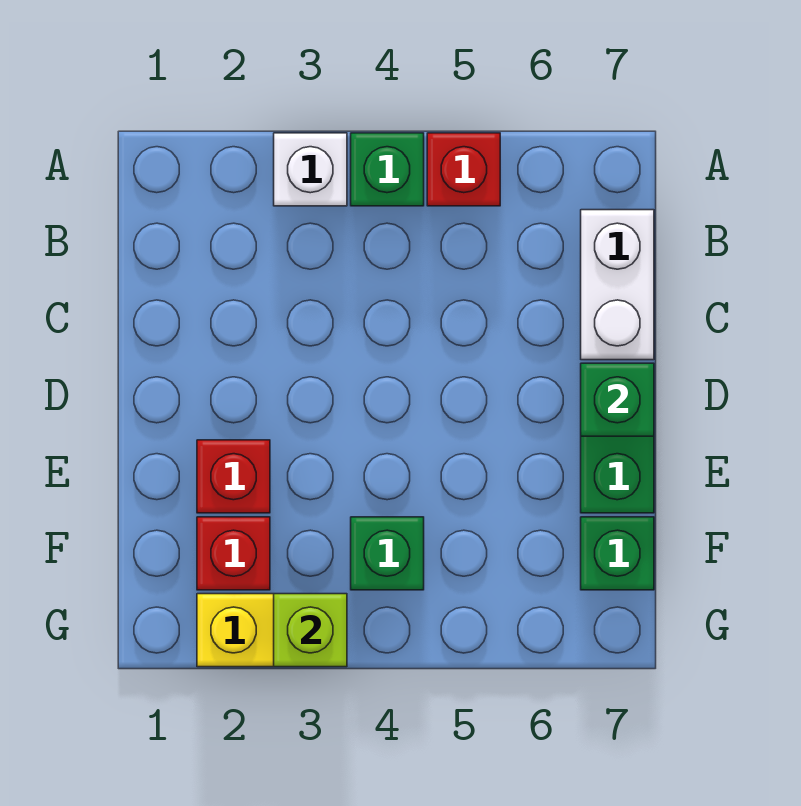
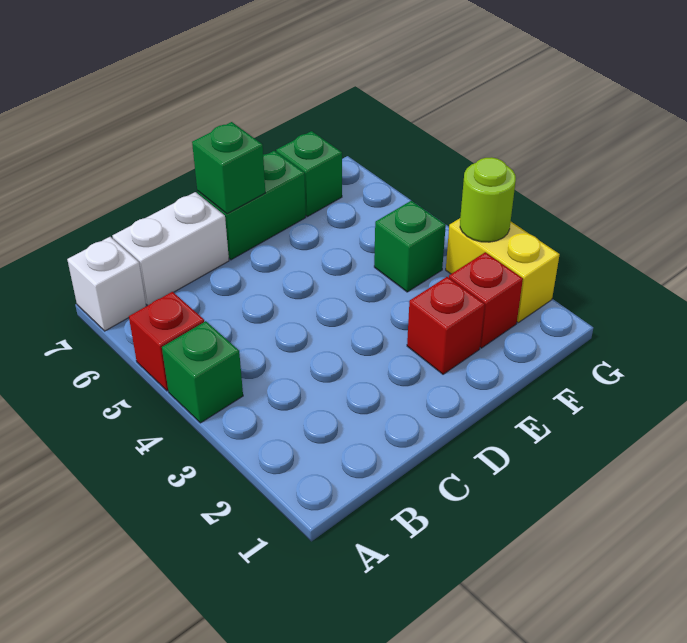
white 1x1 brick [274,133,347,206] -> white 1x1 brick moved to [67,237,146,331]
lime 1x1 brick [274,594,347,667] -> lime 1x1 round brick [460,157,516,242]

